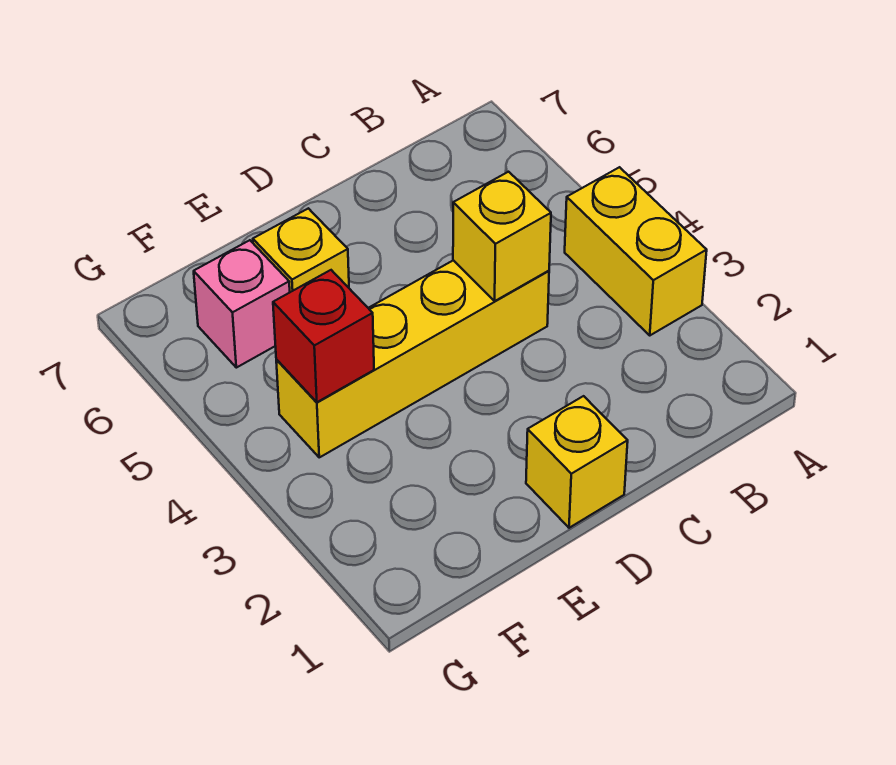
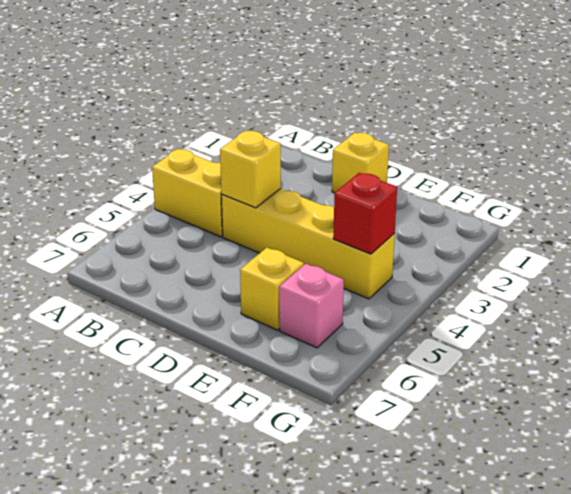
yellow 1x2 brick [565,167,707,335] -> yellow 1x2 brick turned to [152,149,223,237]

